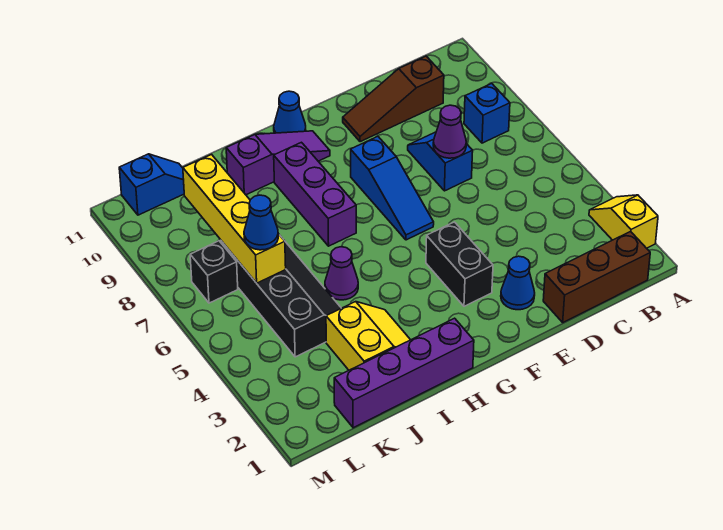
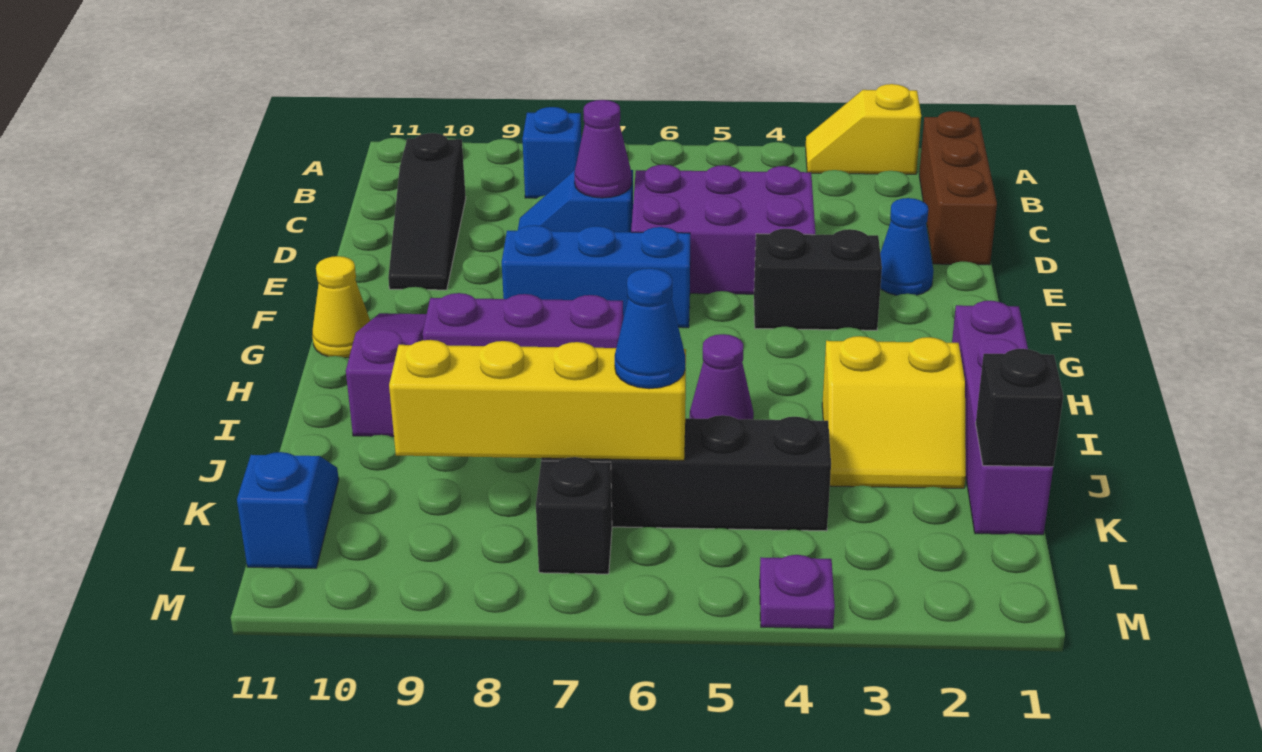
brown 1x3 slope [343,56,444,142] -> black 1x3 slope [388,133,466,290]
none -> purple 2x3 brick [631,165,815,294]
blue 1x3 slope [351,137,434,240] -> blue 1x3 brick [502,225,690,328]
blue 1x1 cone [274,91,306,133] -> yellow 1x1 cone [312,256,370,358]
yellow 2x2 slope [326,302,410,370] -> yellow 2x2 slope turned to [822,336,966,488]
none -> black 1x1 brick [976,349,1063,467]
none -> purple 1x1 plate [760,555,835,629]

